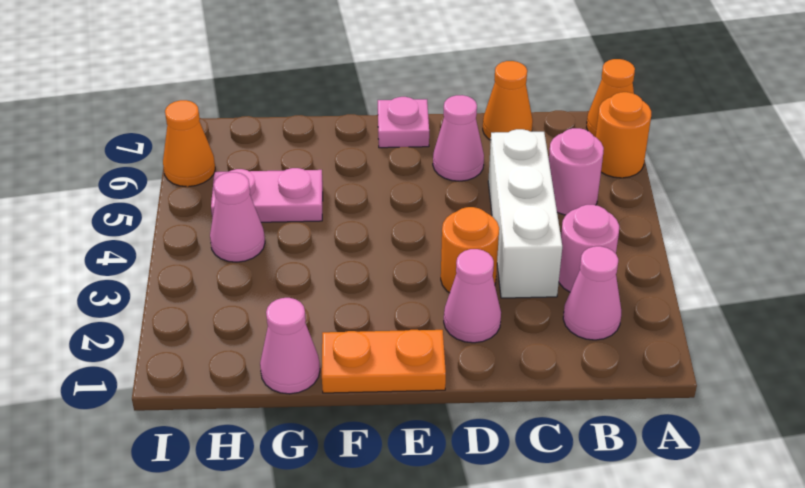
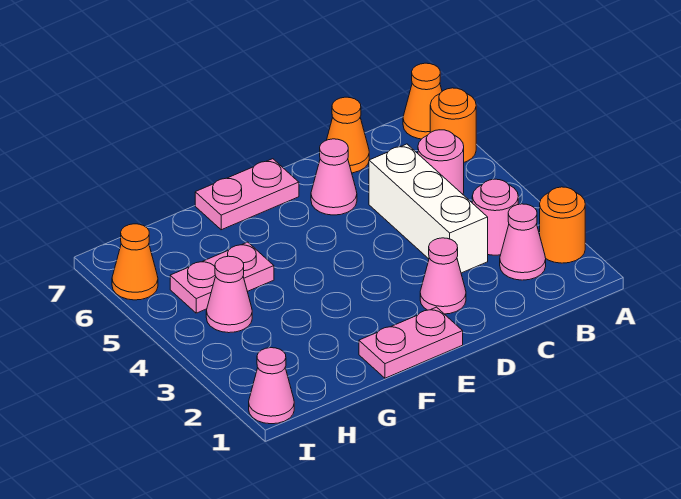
orange 1x1 round brick [441,207,499,293] -> orange 1x1 round brick moved to [540,187,585,263]
orange 1x2 plate [322,330,446,393] -> pink 1x2 plate [359,307,463,378]
pink 1x1 plate [378,97,429,148] -> pink 1x2 plate [195,159,299,230]
pink 1x1 cone [260,298,320,394] -> pink 1x1 cone moved to [249,348,294,424]

